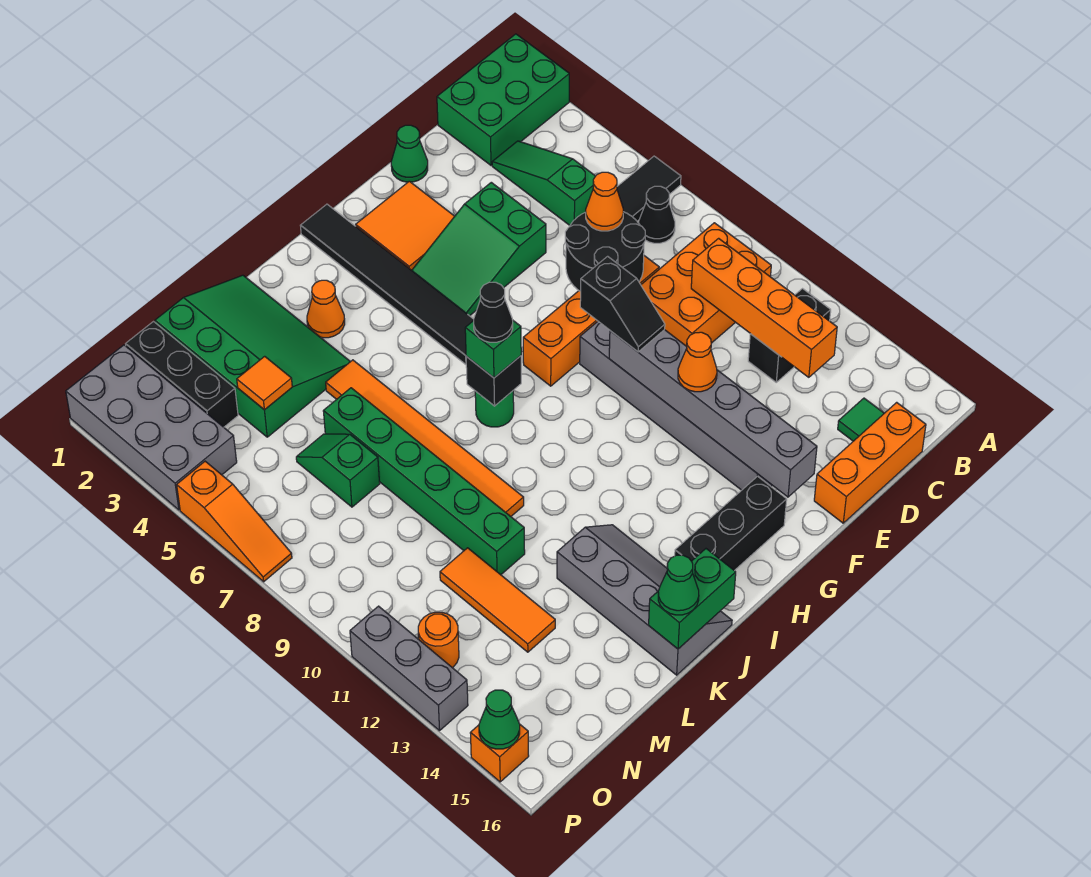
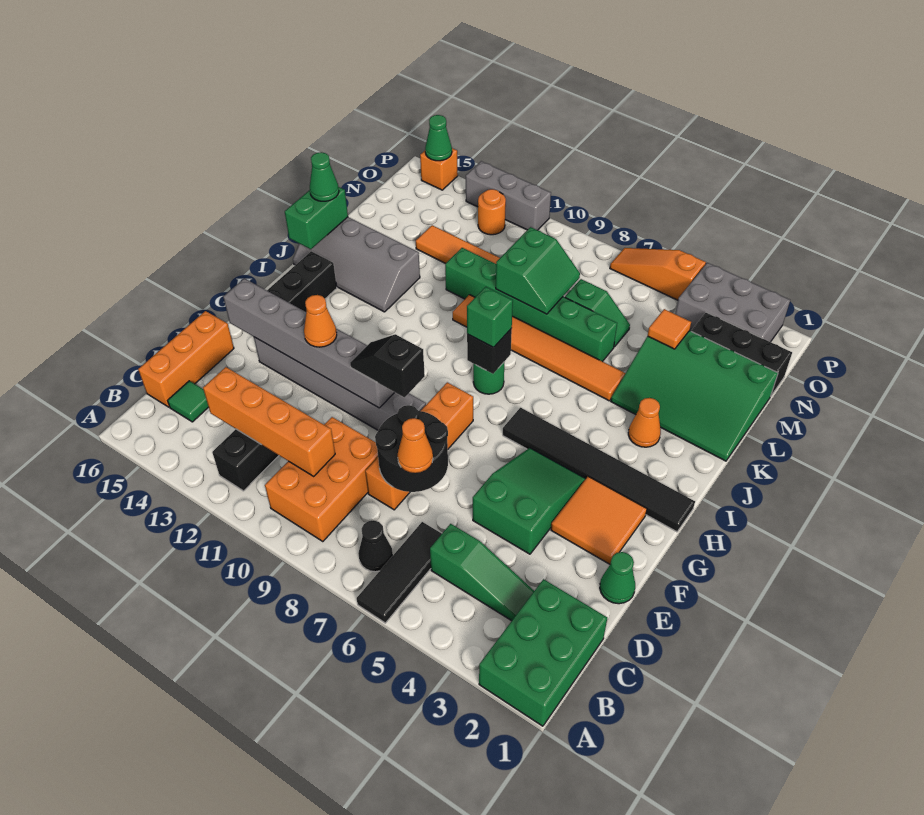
black 1x1 cone [474,282,513,342] -> none
none -> green 2x2 slope [496,227,580,314]
grey 2x4 brick [66,345,237,510] -> grey 2x3 brick [675,263,790,342]

